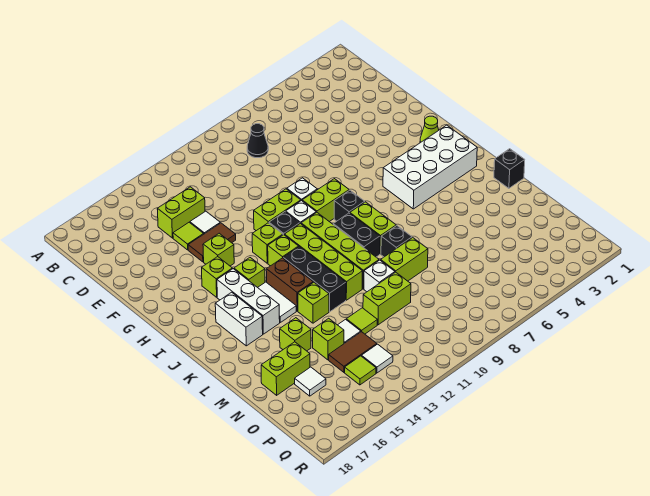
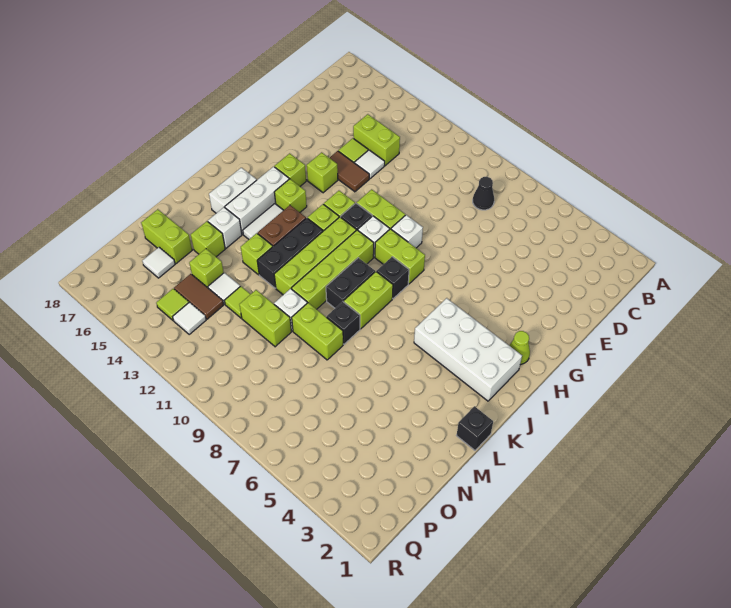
none -> white 1x1 brick [208,207,242,248]

